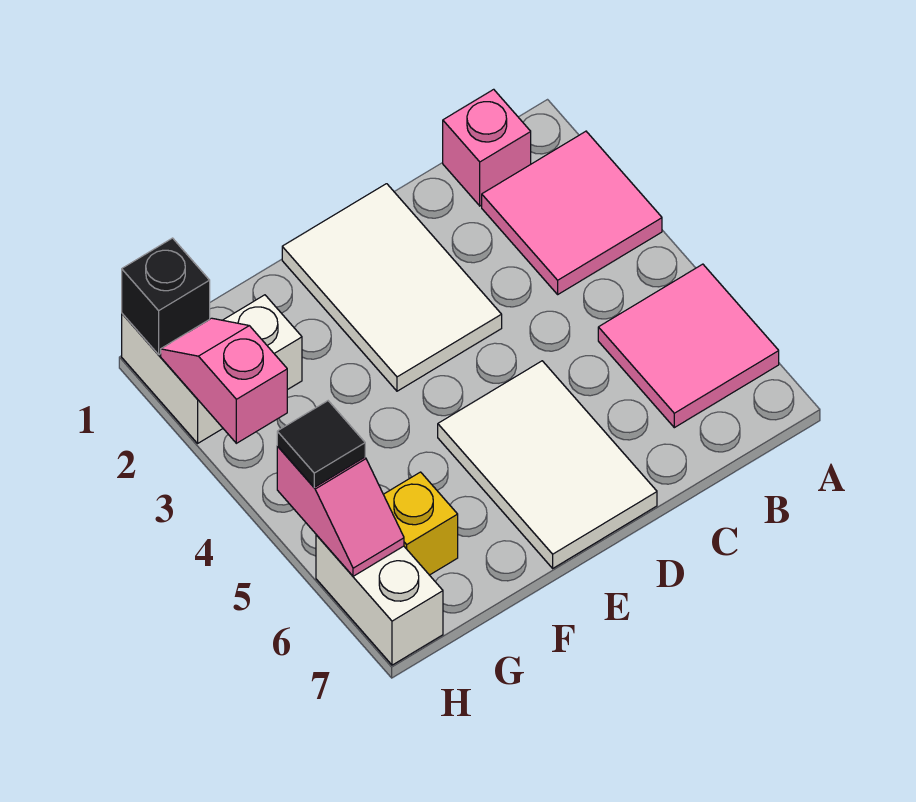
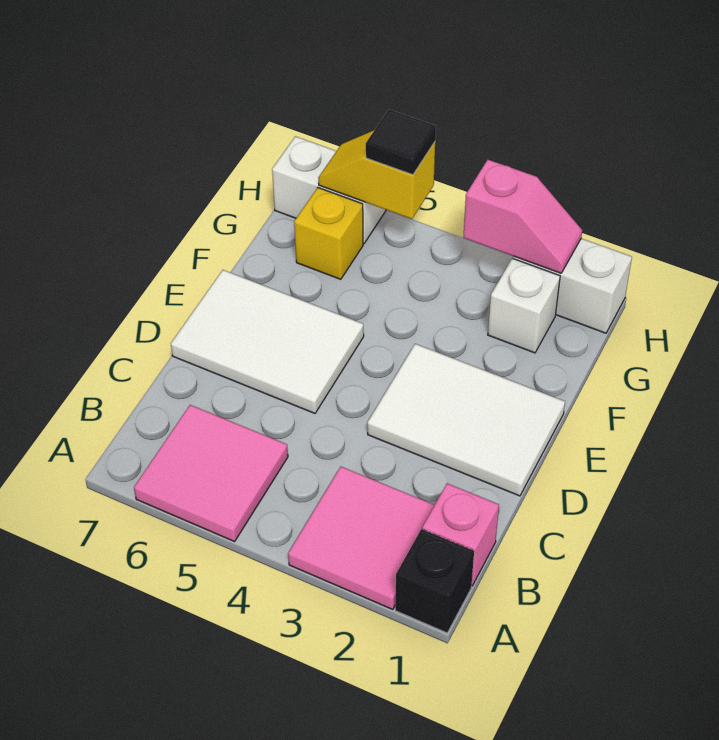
black 1x1 brick [122,238,210,354] -> black 1x1 brick moved to [395,529,474,633]
pink 1x2 slope [277,446,404,576] -> yellow 1x2 slope [318,130,435,219]

